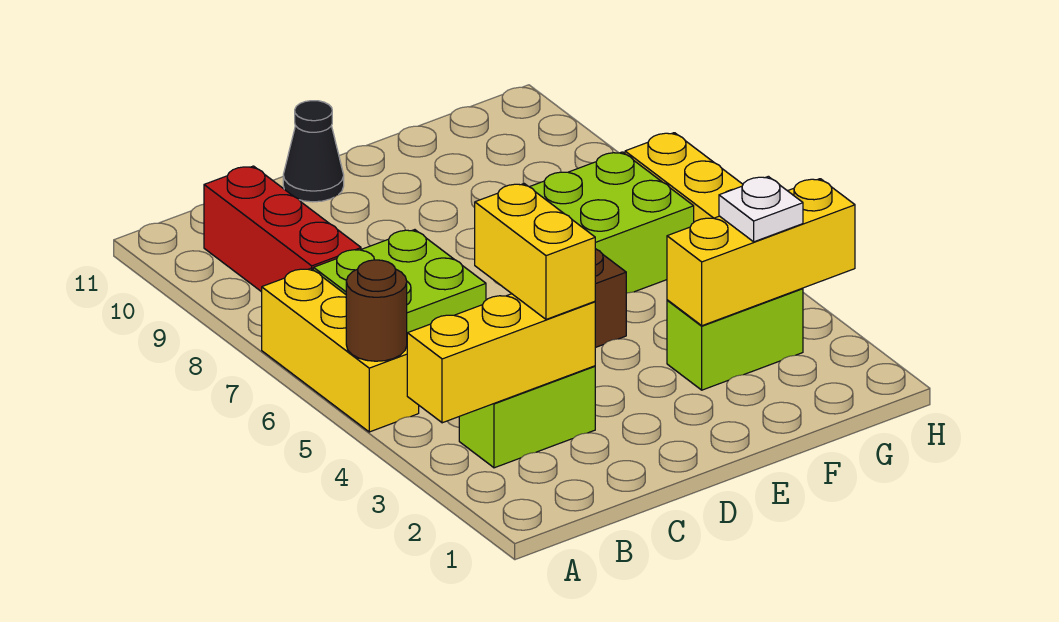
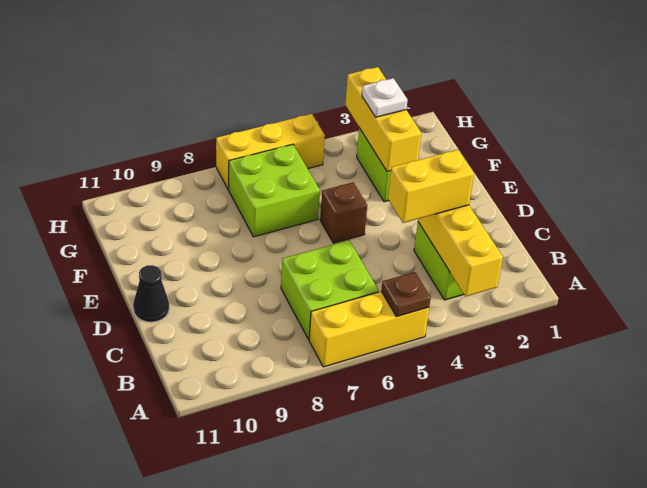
brown 1x1 round brick [346,260,407,361] -> brown 1x1 plate [381,272,431,317]
red 1x3 brick [204,166,361,292] -> none

